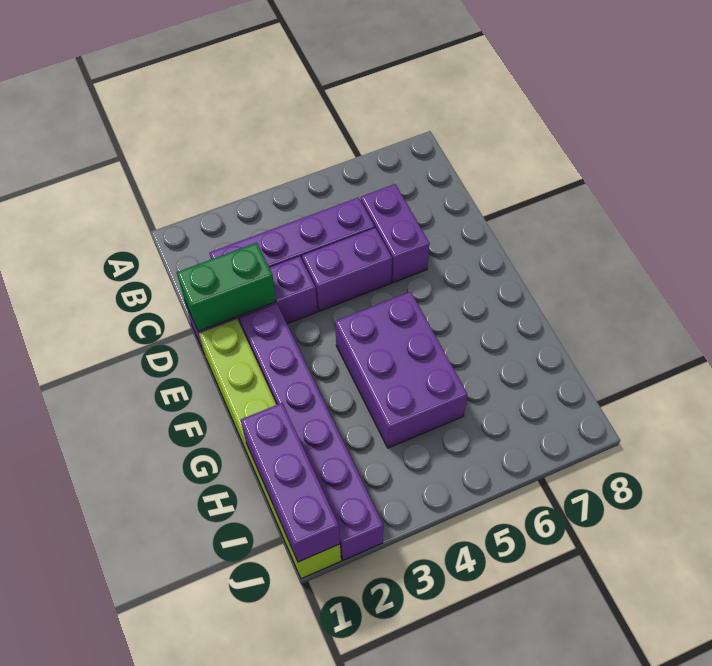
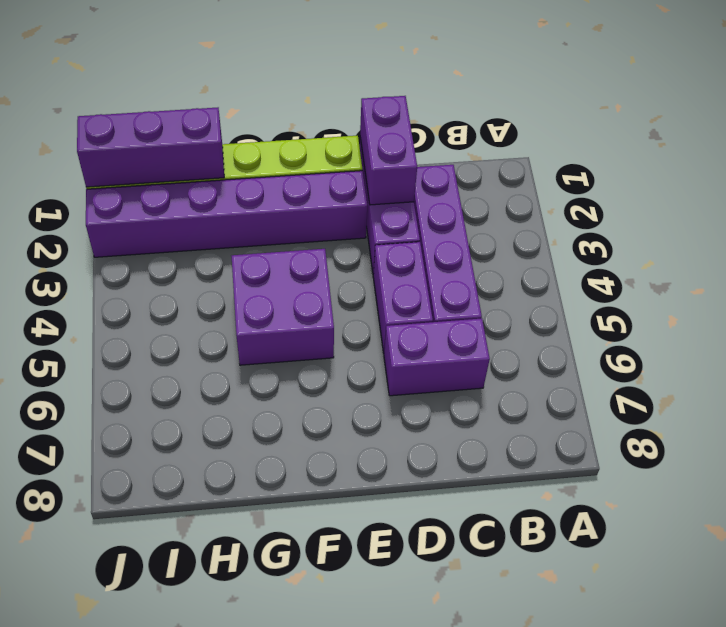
green 1x2 brick [177,243,276,332] -> purple 1x2 brick [360,96,417,205]
purple 2x3 brick [335,292,468,448] -> purple 2x2 brick [232,249,334,365]

